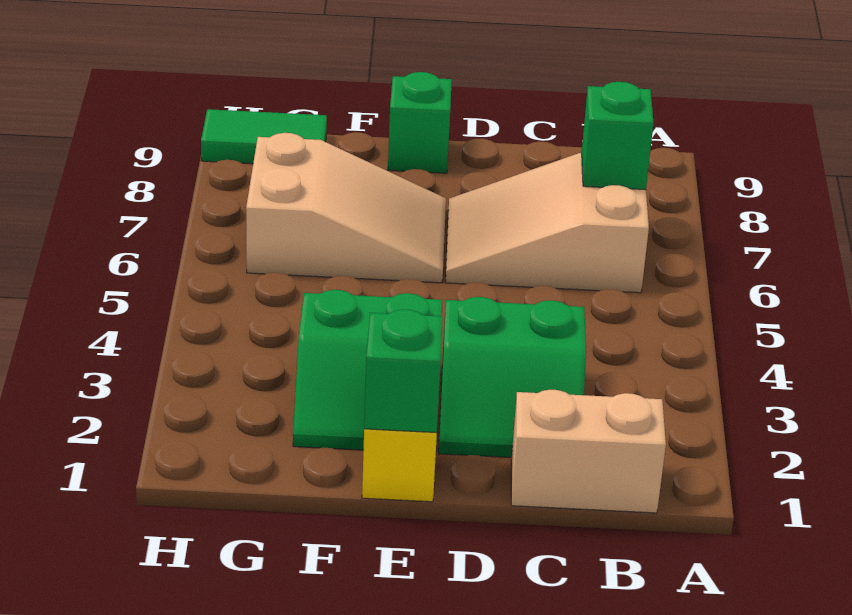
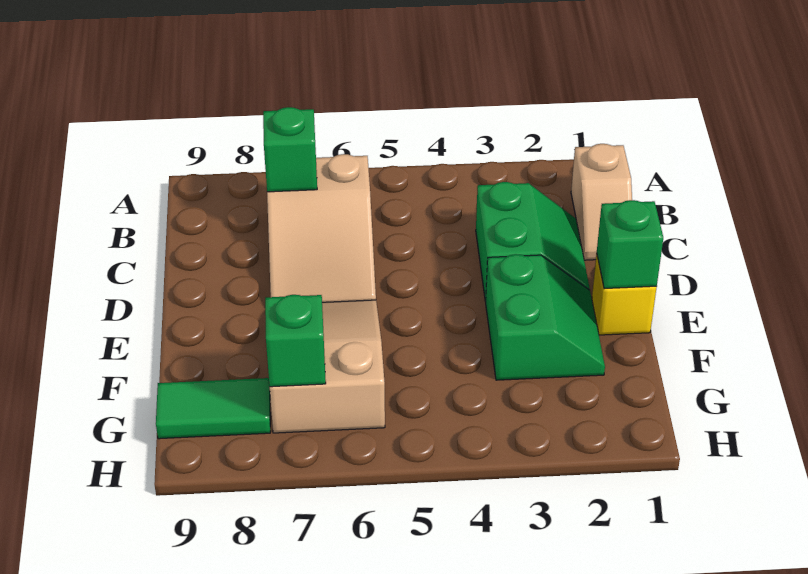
tan 1x2 brick [511,390,666,513] -> tan 1x2 slope [571,144,632,260]
green 1x1 brick [388,72,452,173] -> green 1x1 brick moved to [265,295,326,387]
green 1x2 tile [201,109,327,164] -> green 1x2 tile turned to [156,378,270,439]

